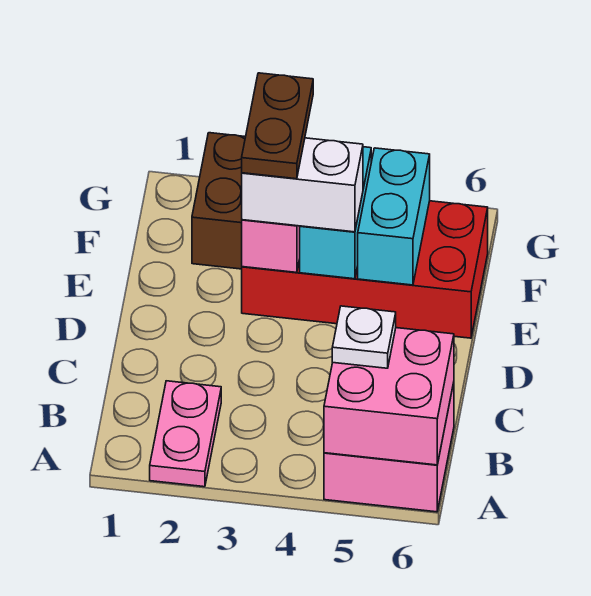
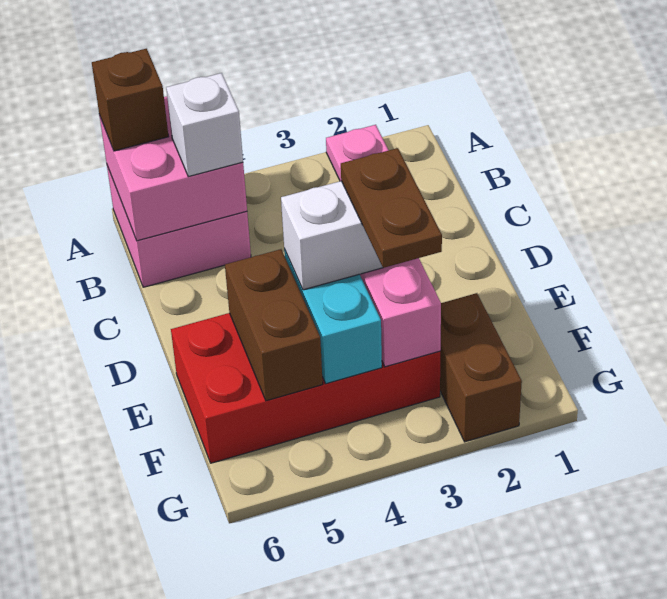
none -> brown 1x1 brick [92,49,169,151]
white 1x1 plate [332,306,396,368] -> white 1x1 brick [166,73,243,177]
cyan 1x2 brick [358,148,430,285] -> brown 1x2 brick [225,249,323,401]

